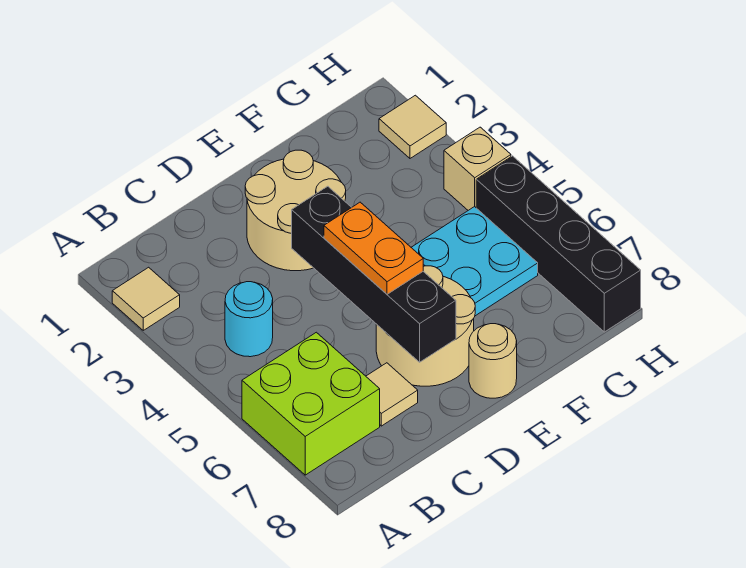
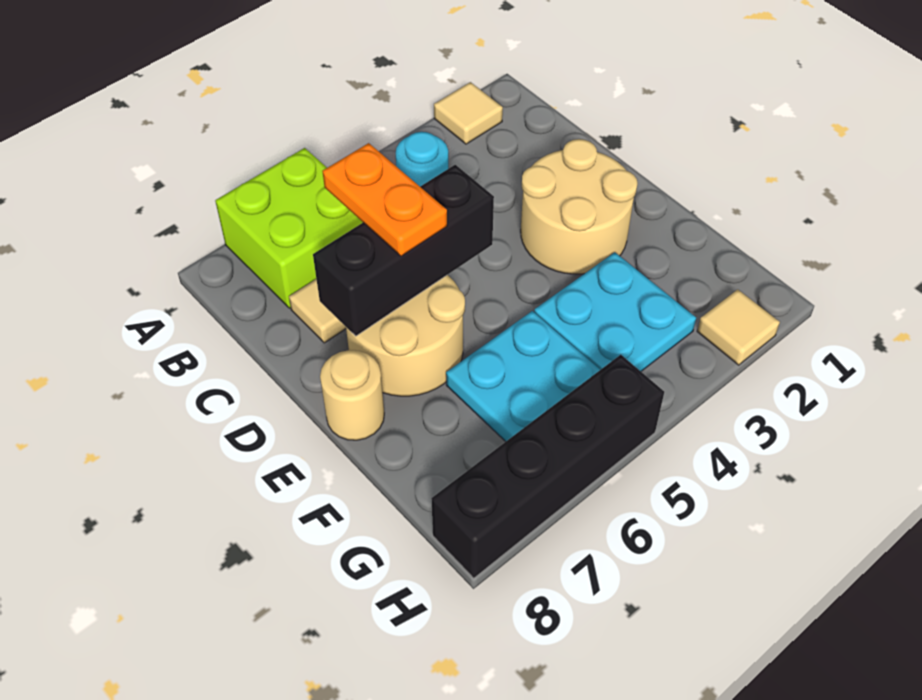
black 1x4 brick [292,186,456,362] -> black 1x3 brick [313,165,494,336]
orange 1x2 plate [324,202,423,294] -> orange 1x2 plate turned to [322,143,447,256]
none -> cyan 2x2 plate [534,252,696,371]
tan 1x1 brick [444,127,511,210] -> none

